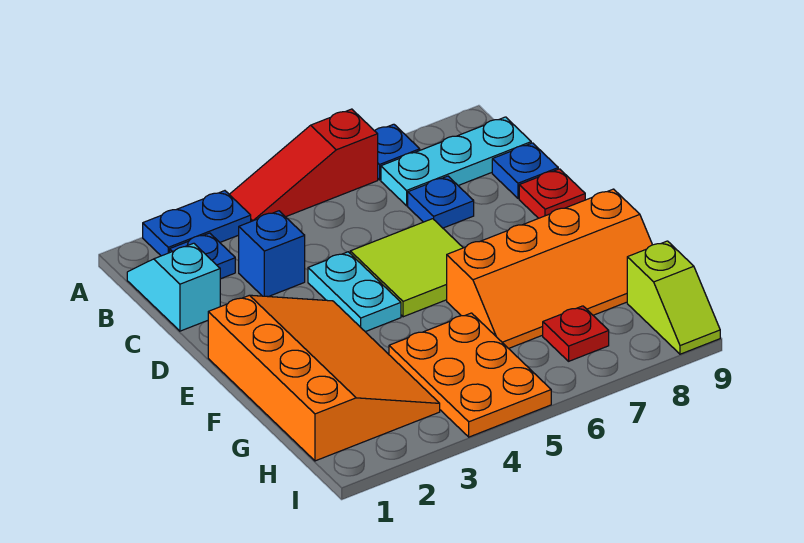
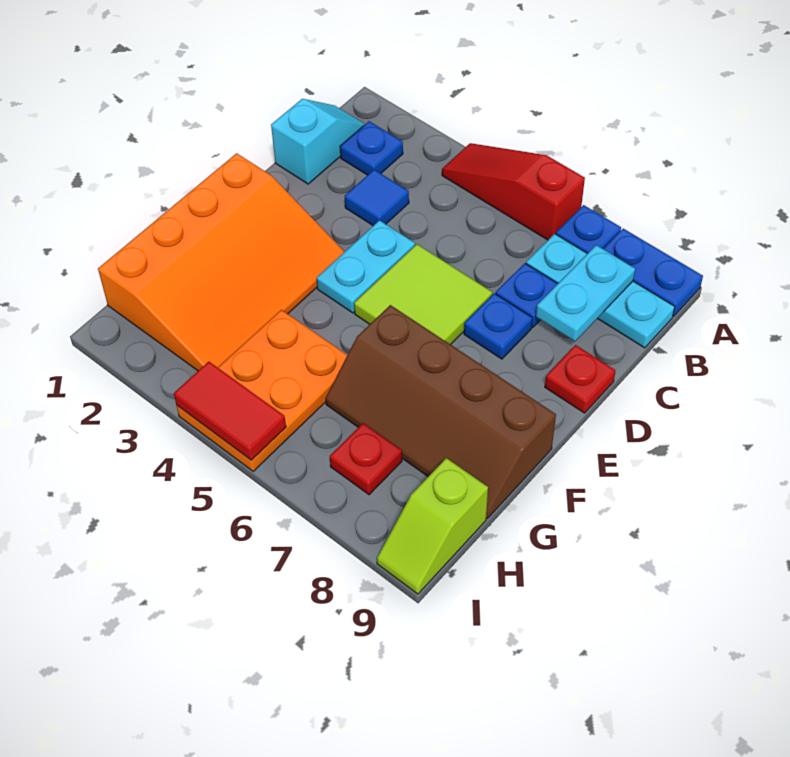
blue 1x2 plate [143,191,251,256] -> blue 1x2 plate moved to [603,229,703,317]
none -> cyan 1x2 plate [536,245,635,341]
blue 1x1 brick [239,211,305,297] -> blue 1x1 tile [345,170,409,226]
blue 1x1 plate [492,143,558,199] -> blue 1x1 plate moved to [464,293,532,359]
orange 2x4 slope [447,189,652,349] -> brown 2x4 slope [325,305,556,518]
none -> red 1x2 tile [174,362,286,460]

